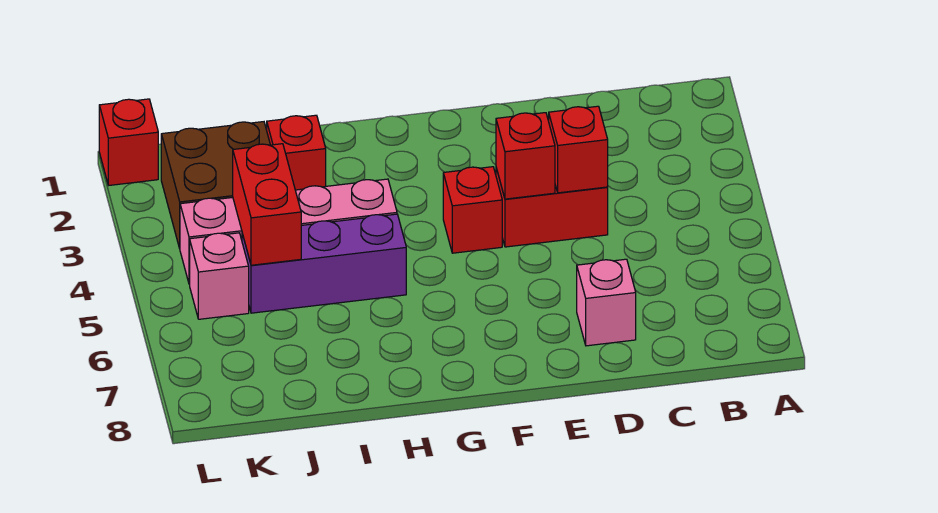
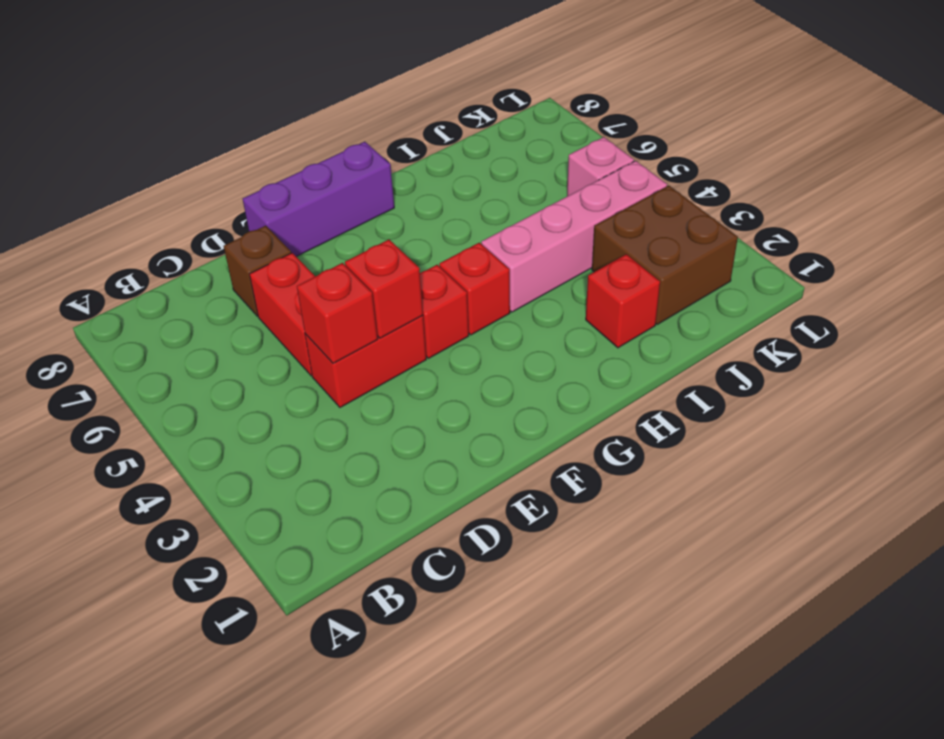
pink 1x1 brick [577,259,636,346] -> brown 1x1 brick [224,226,291,316]
purple 1x3 brick [242,214,406,313] -> purple 1x3 brick moved to [243,142,394,257]
red 1x2 brick [233,144,301,265] -> red 1x2 brick moved to [250,253,315,376]
red 1x1 brick [99,99,158,185] -> red 1x1 brick moved to [439,243,510,335]

